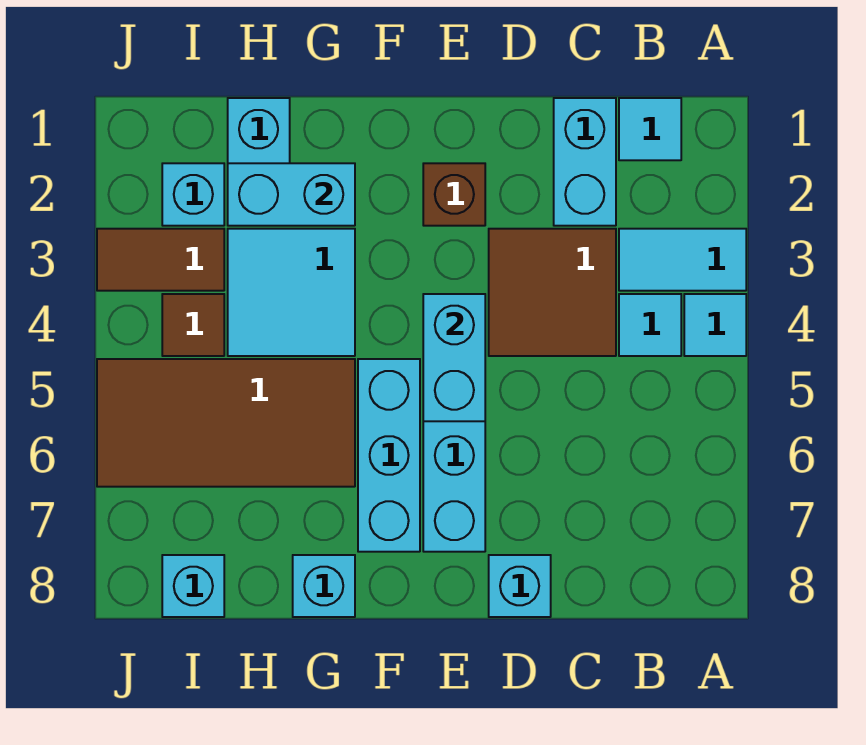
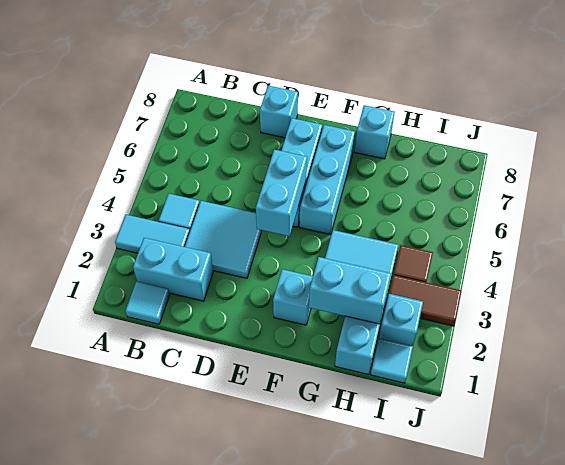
cyan 1x1 tile [684,294,746,356] -> cyan 1x1 tile moved to [371,338,413,383]
cyan 1x2 brick [554,98,616,226] -> cyan 1x2 brick turned to [133,238,213,301]
brown 2x2 tile [489,229,616,356] -> cyan 2x2 tile [185,201,262,278]
brown 1x1 brick [423,163,485,226] -> none
brown 2x4 tile [97,359,355,487] -> none
cyan 1x1 brick [162,555,224,617] -> cyan 1x1 brick moved to [273,269,313,325]

